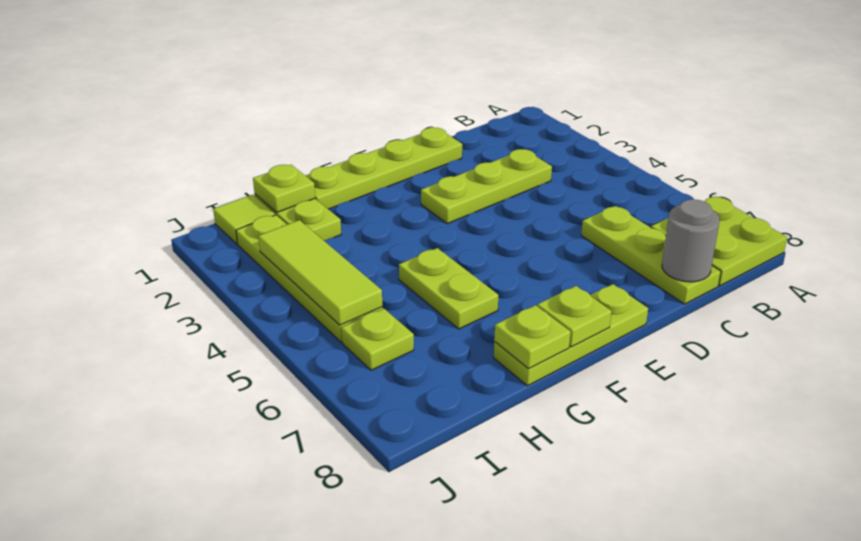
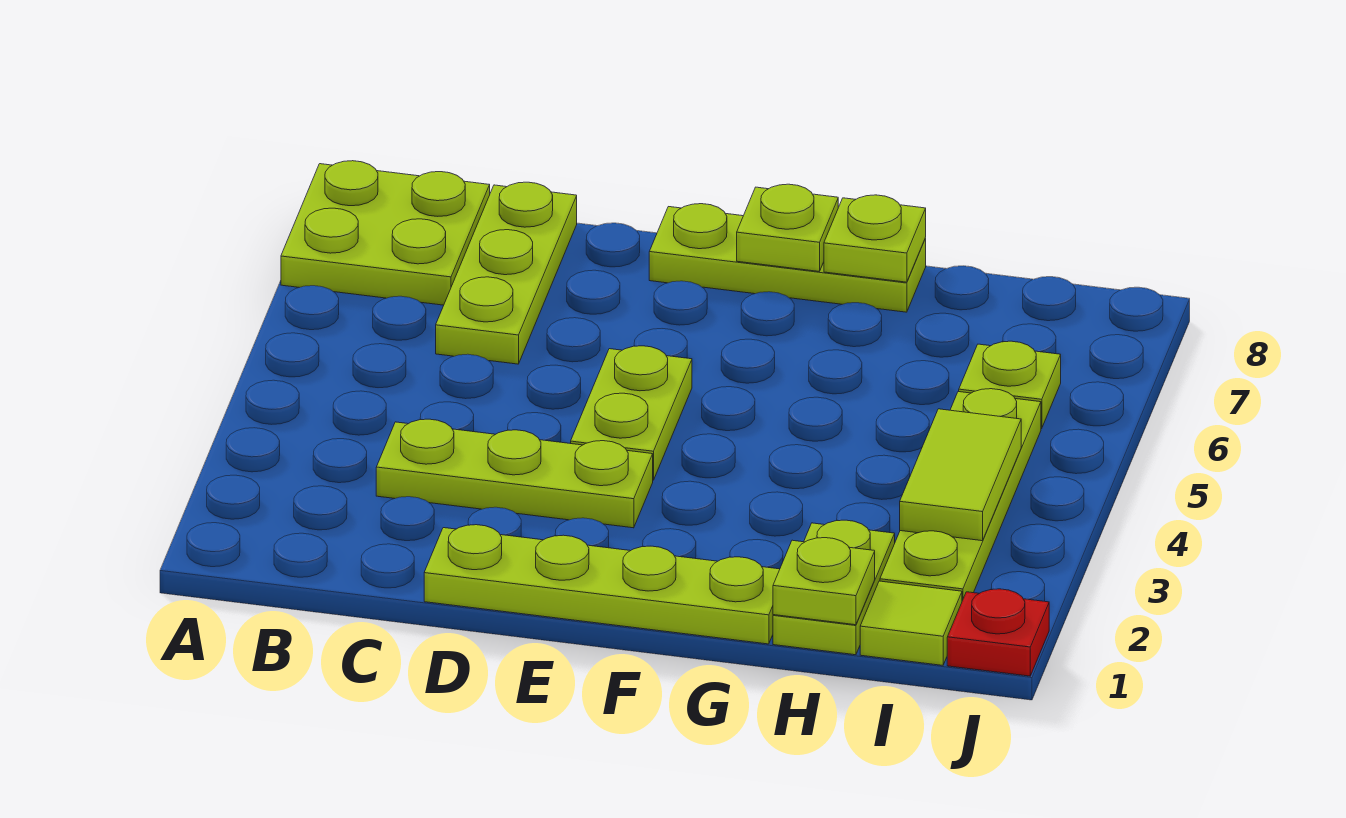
grey 1x1 round brick [662,199,720,282] -> none
lime 1x2 plate [399,248,498,329] -> lime 1x2 plate moved to [571,346,692,480]
lime 1x3 tile [258,220,382,325] -> lime 1x2 tile [900,409,1021,541]
none -> red 1x1 plate [947,589,1049,676]

